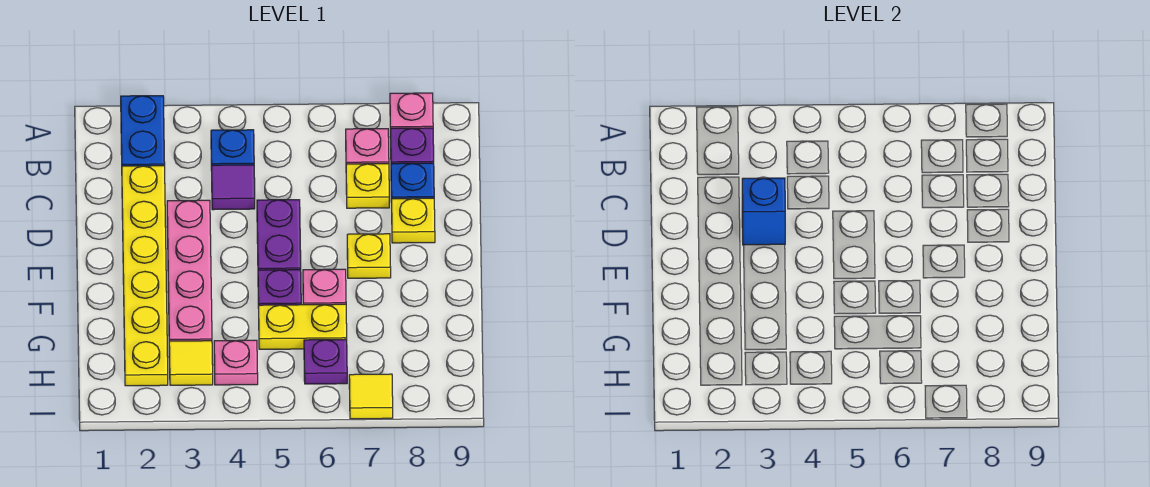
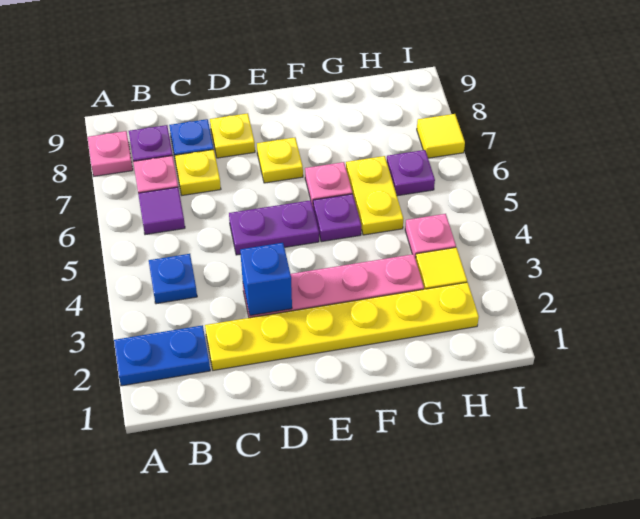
purple 1x1 tile [212,165,255,210] -> purple 1x1 tile moved to [138,187,185,235]

